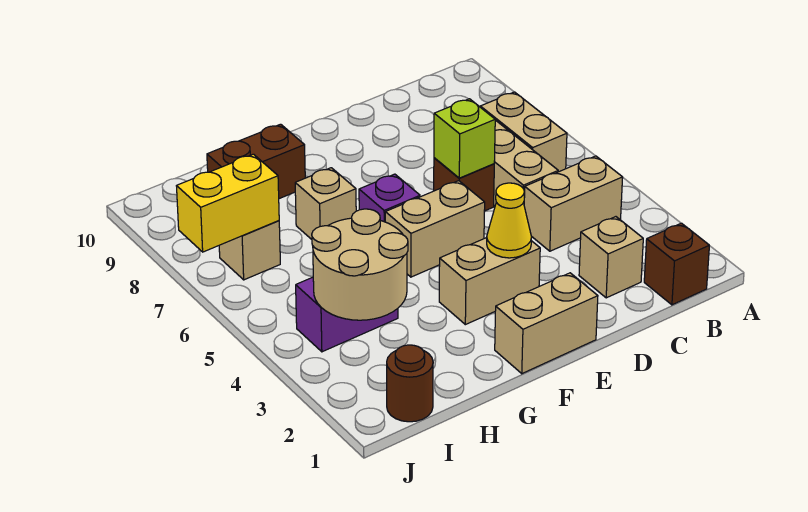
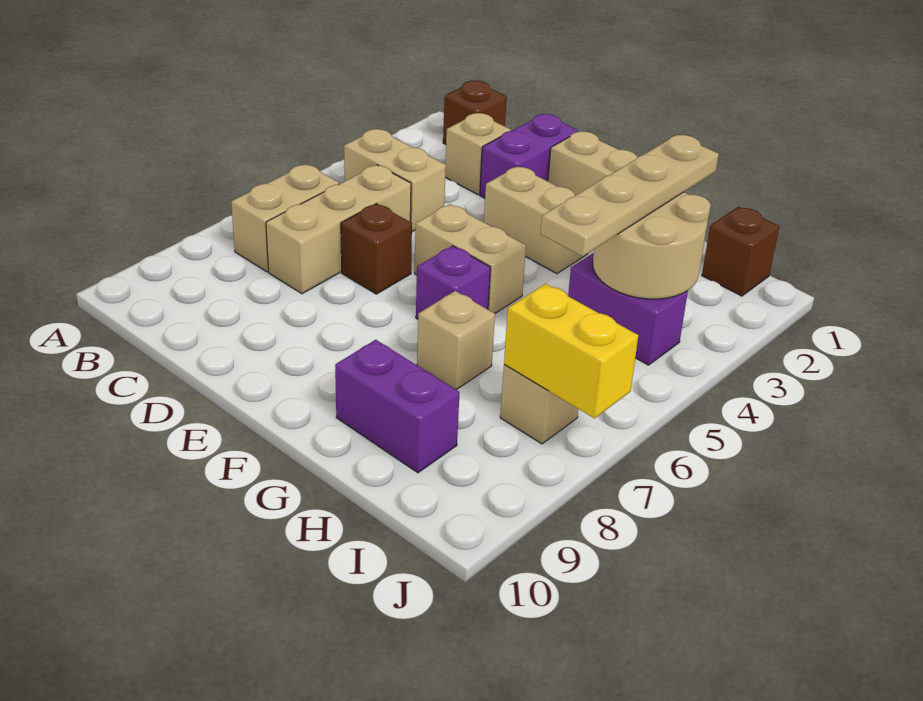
none -> purple 1x2 brick [480,114,578,198]
lime 1x1 brick [434,99,495,178] -> none
yellow 1x1 cone [487,183,532,258] -> none
brown 1x2 brick [207,124,305,199] -> purple 1x2 brick [335,340,460,473]
none -> tan 1x4 plate [540,135,719,256]
brown 1x1 round brick [387,345,433,422] -> brown 1x1 brick [702,207,779,296]

